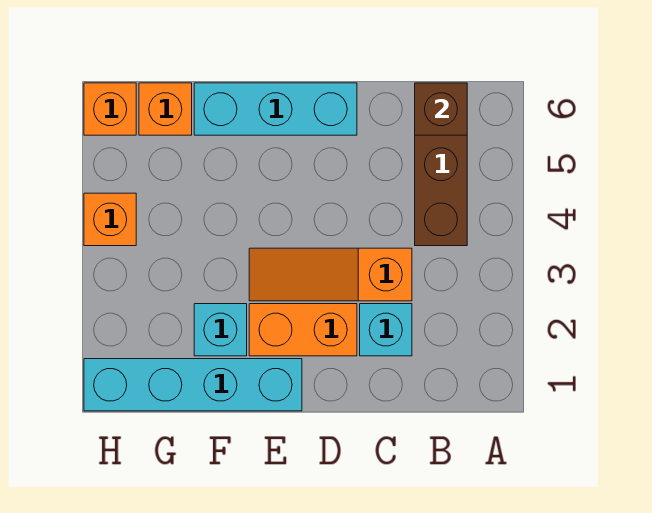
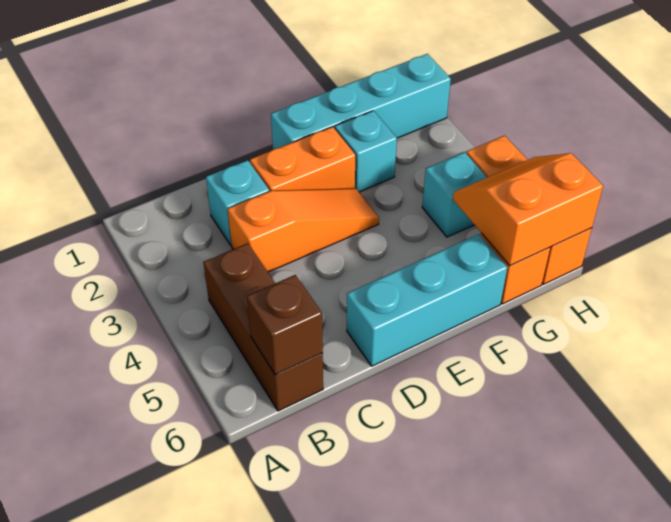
none -> cyan 1x1 brick [422,152,487,237]
none -> orange 2x2 slope [453,153,603,266]

